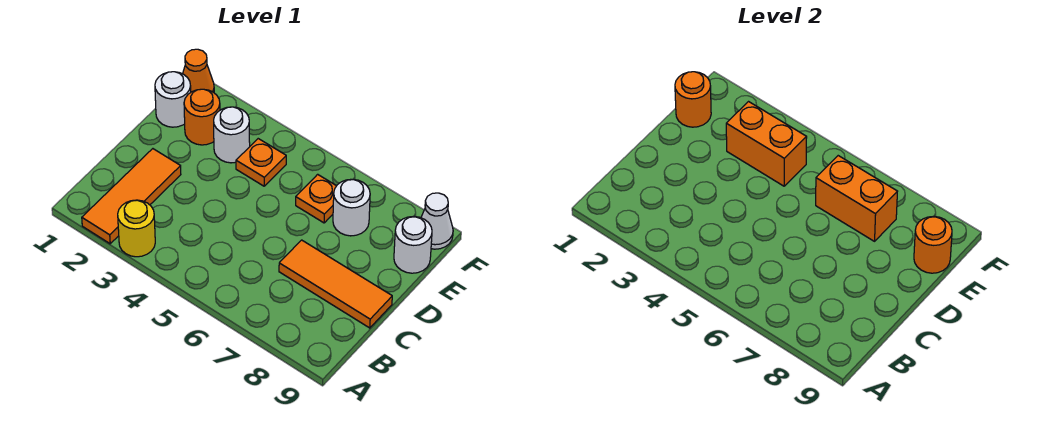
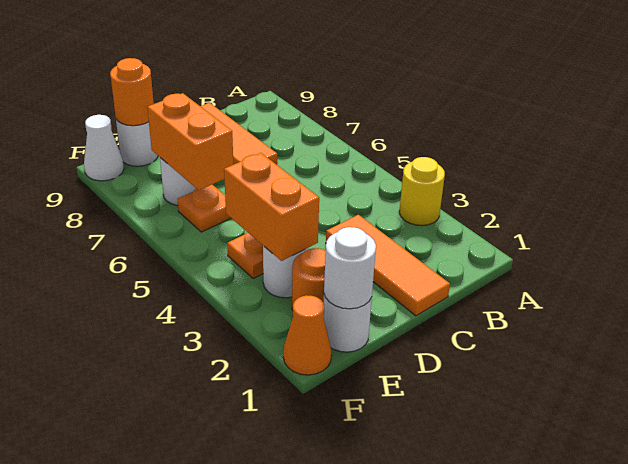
orange 1x3 tile [82,149,181,244] -> orange 1x3 tile turned to [326,215,450,316]
orange 1x1 round brick [675,72,711,127] -> white 1x1 round brick [324,227,376,309]

